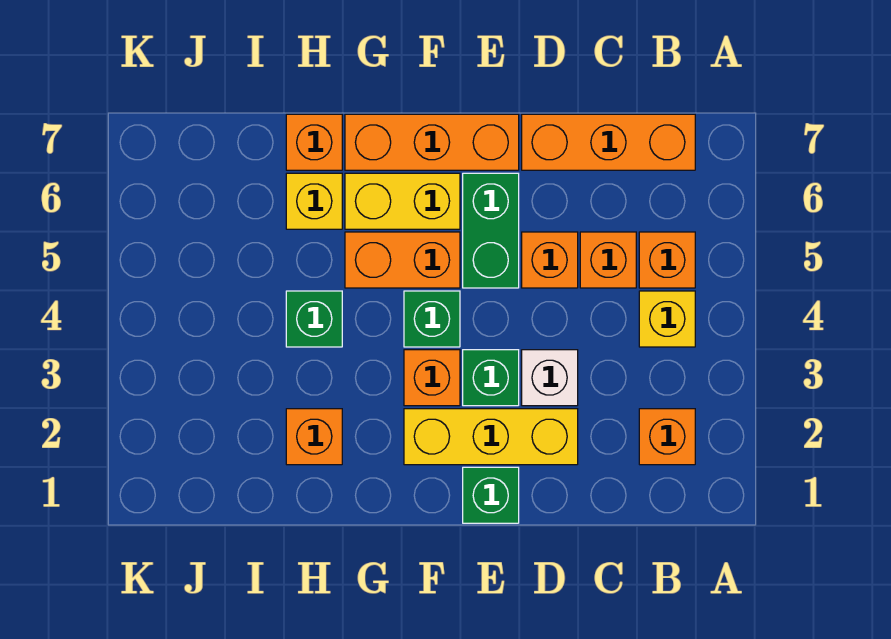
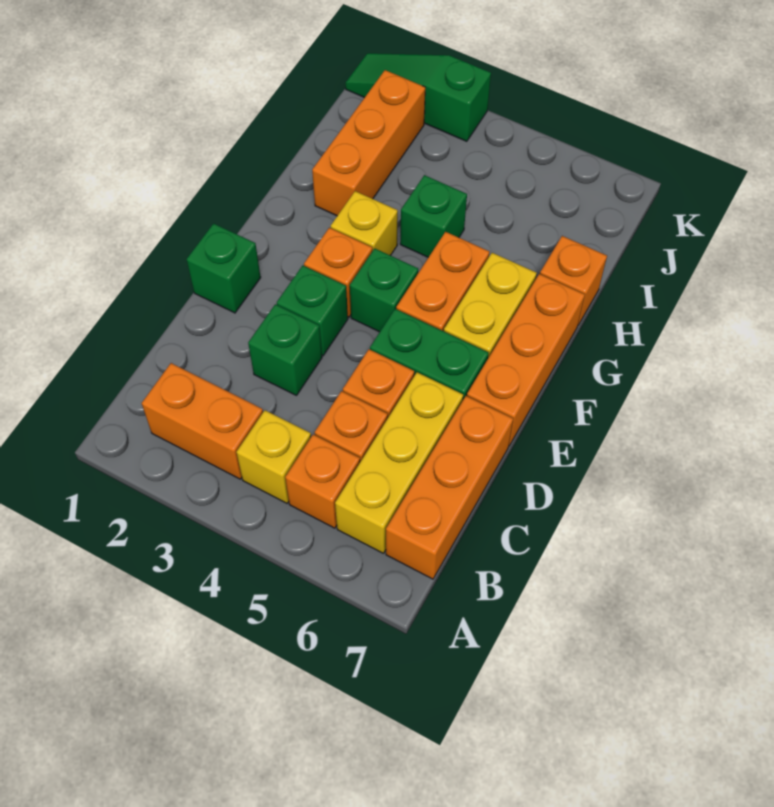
orange 1x1 brick [639,409,695,465] -> orange 1x2 brick [142,363,263,479]
yellow 1x3 brick [404,409,578,465] -> yellow 1x3 brick moved to [335,372,463,553]
white 1x1 brick [522,350,578,406] -> green 1x1 brick [248,304,322,396]
orange 1x1 brick [286,409,342,465] -> orange 1x3 brick [312,70,425,216]
yellow 1x1 brick [286,173,342,229] -> yellow 1x1 brick moved to [331,191,398,255]
none -> green 1x3 slope [345,53,491,141]

